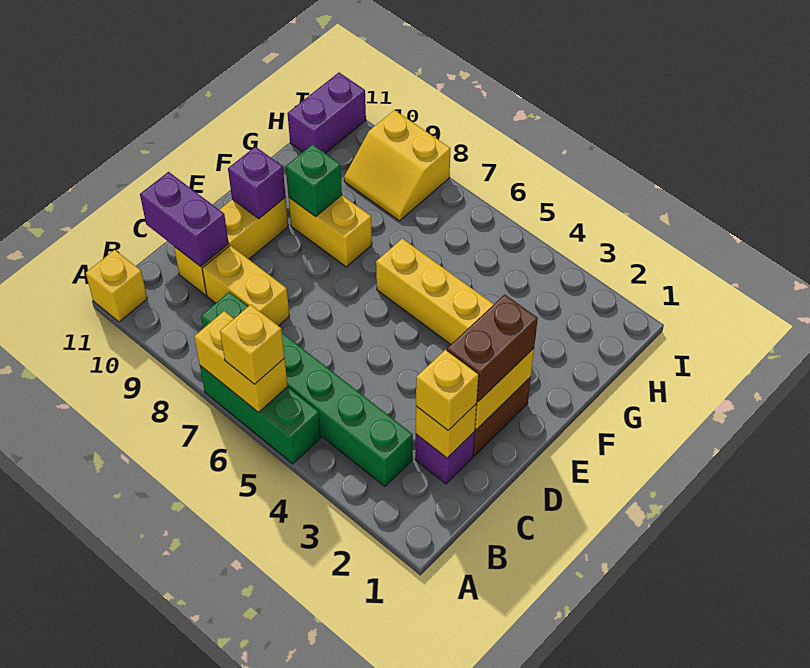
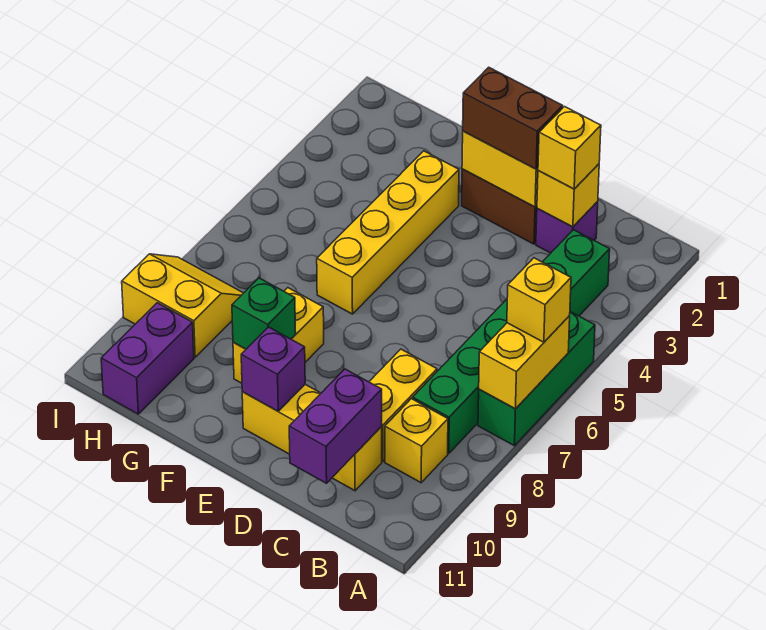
yellow 1x1 brick [86,250,147,322] -> yellow 1x1 brick moved to [385,399,448,483]
yellow 2x2 slope [344,110,451,221] -> yellow 2x2 slope turned to [122,254,243,357]
purple 1x2 brick [287,73,366,153] -> purple 1x2 brick turned to [101,303,194,414]

